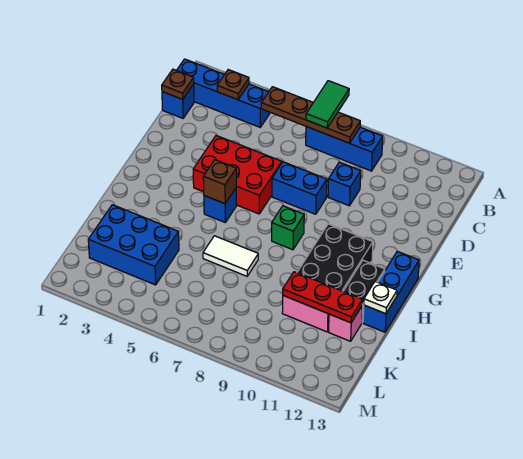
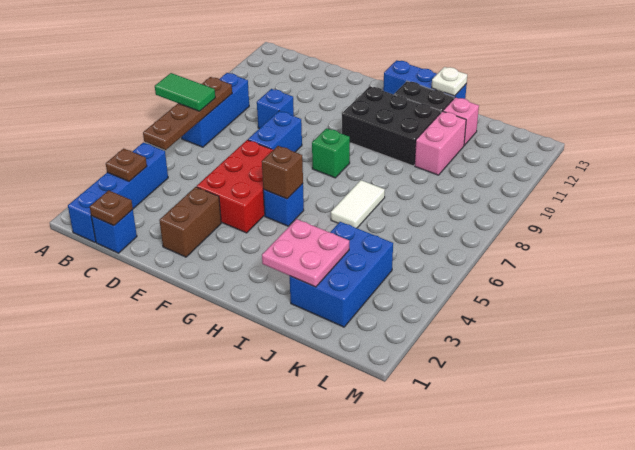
none -> brown 1x2 brick [159,187,221,257]
none -> pink 2x2 plate [262,219,349,287]
red 1x3 plate [283,272,362,323] -> none

